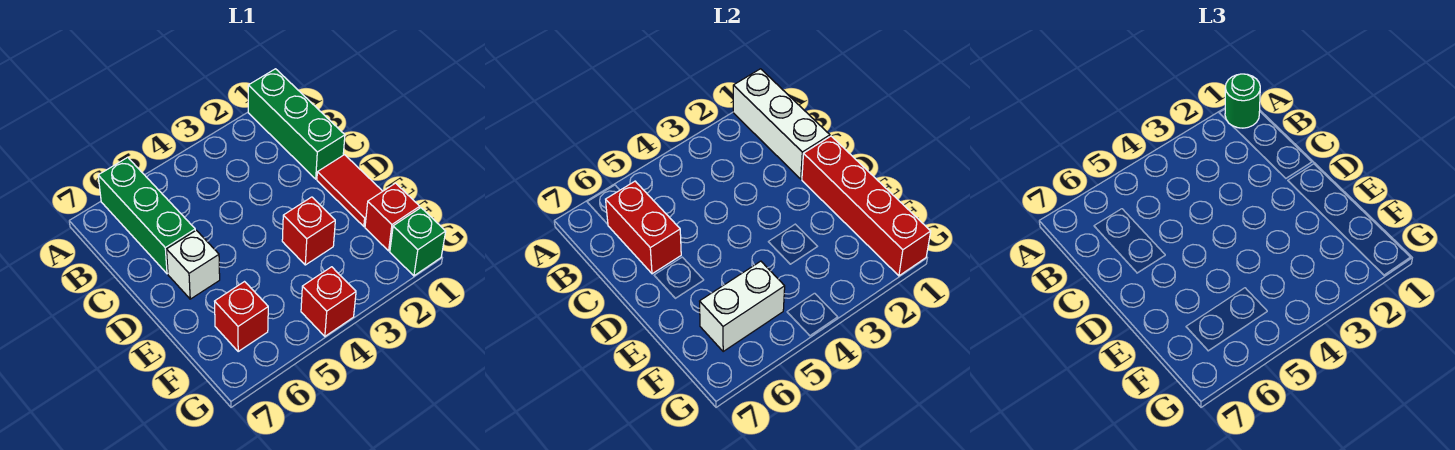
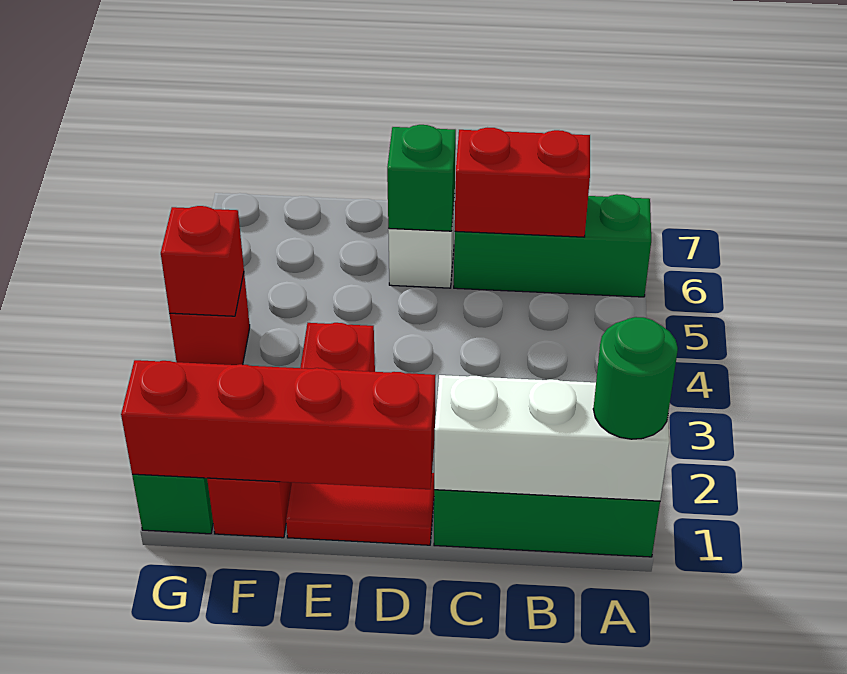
none -> green 1x1 brick [387,125,456,231]
white 1x2 brick [700,261,785,351] -> none
red 1x1 brick [215,282,268,351] -> red 1x1 brick moved to [161,206,244,316]

